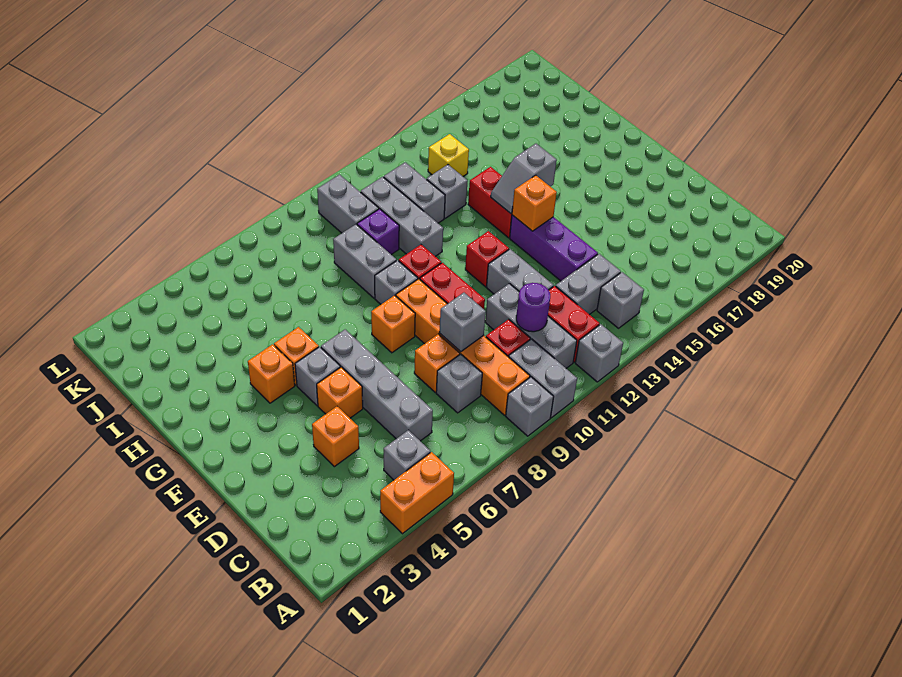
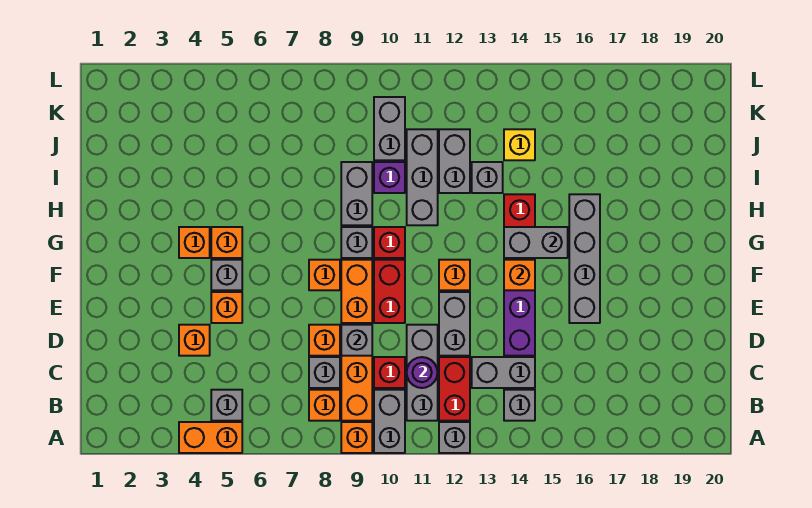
grey 1x1 brick [506,377,553,436] -> orange 1x1 brick [341,422,372,453]
none -> orange 1x1 brick [309,390,340,421]
grey 1x4 brick [321,329,433,441] -> grey 1x4 brick moved to [569,194,600,323]
red 1x1 brick [465,231,509,287] -> orange 1x1 brick [439,260,470,290]
grey 1x2 slope [491,144,557,213] -> grey 1x2 brick [504,227,568,258]

